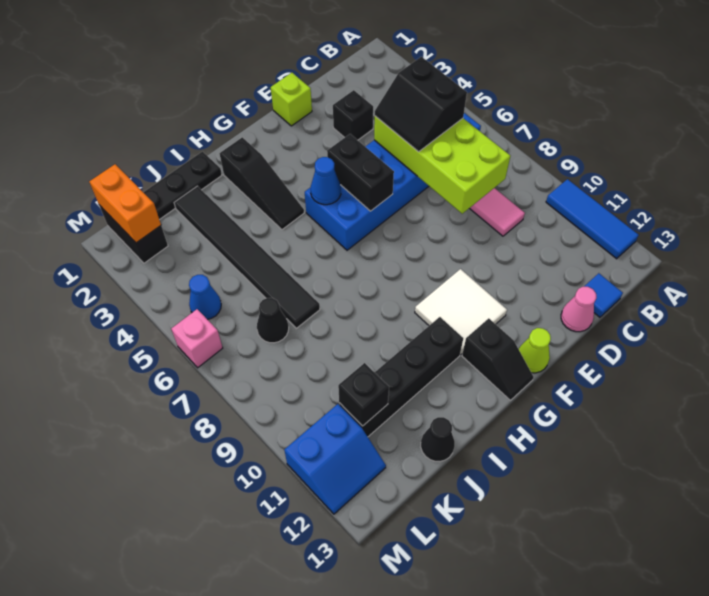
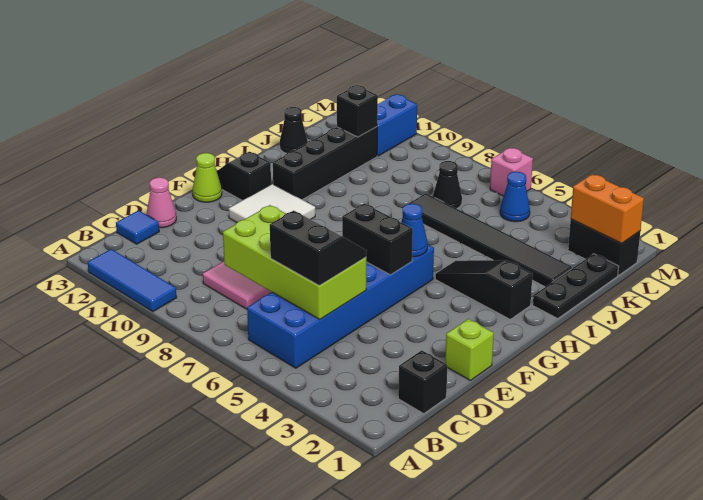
black 1x1 brick [333,90,373,140] -> black 1x1 brick moved to [398,350,448,414]

